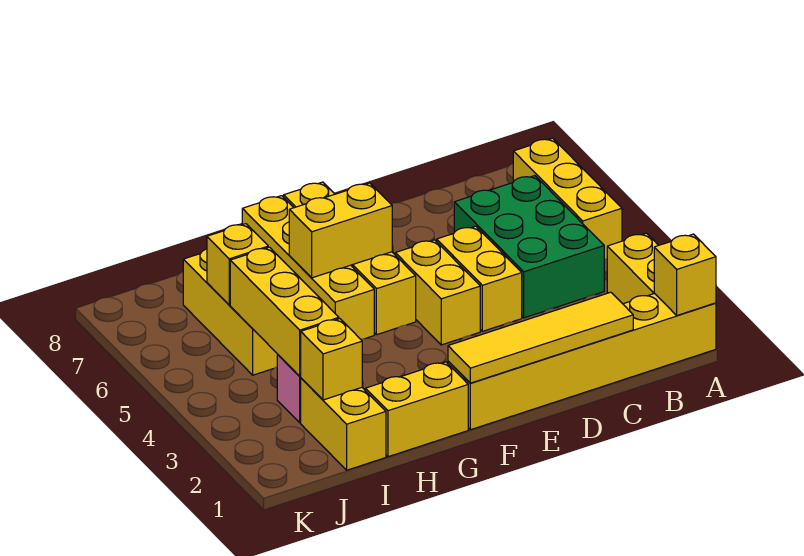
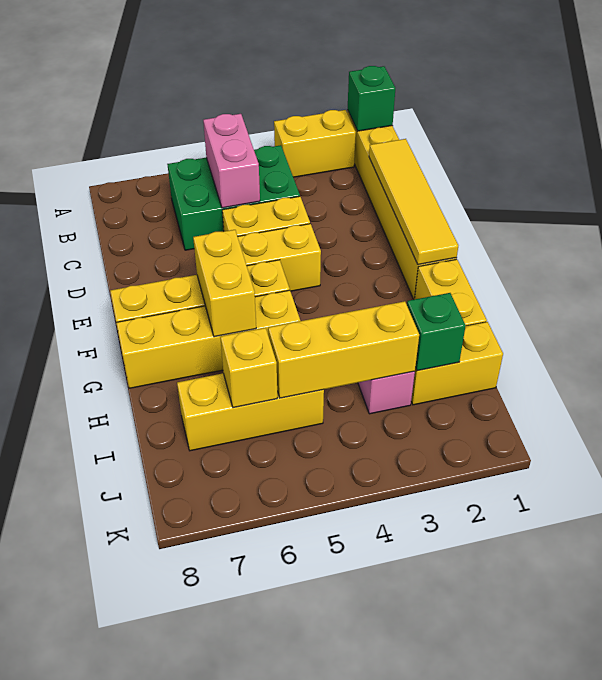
yellow 1x1 brick [654,234,716,315] -> green 1x1 brick [348,66,395,131]
yellow 1x3 brick [513,138,622,260] -> none
none -> pink 1x2 brick [203,114,260,208]
yellow 1x1 brick [301,319,362,400] -> green 1x1 brick [407,293,466,371]

